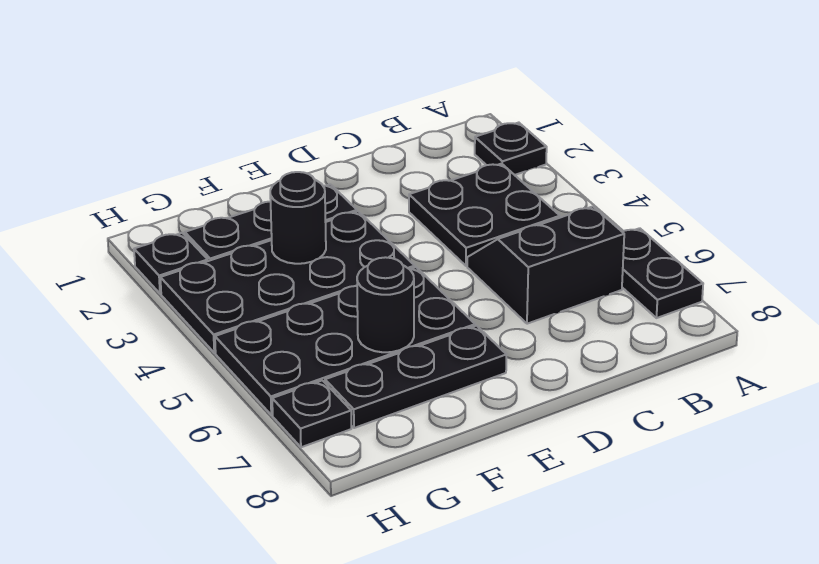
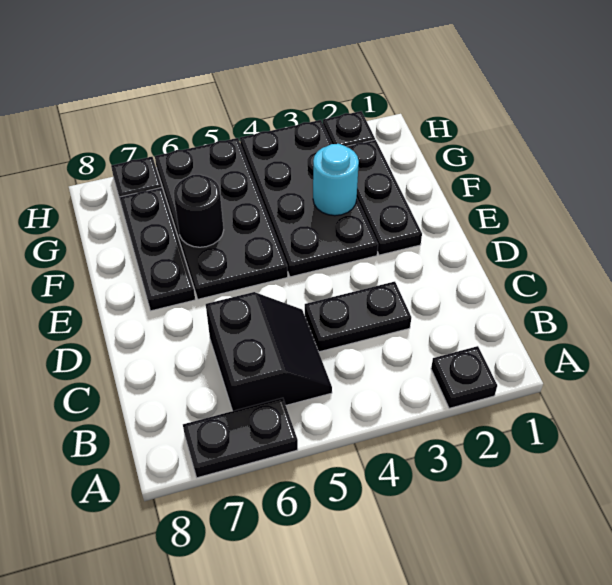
black 2x2 plate [409,164,560,266] -> black 1x2 plate [305,282,411,352]
black 1x1 round brick [270,172,326,264] -> cyan 1x1 round brick [313,144,359,216]

